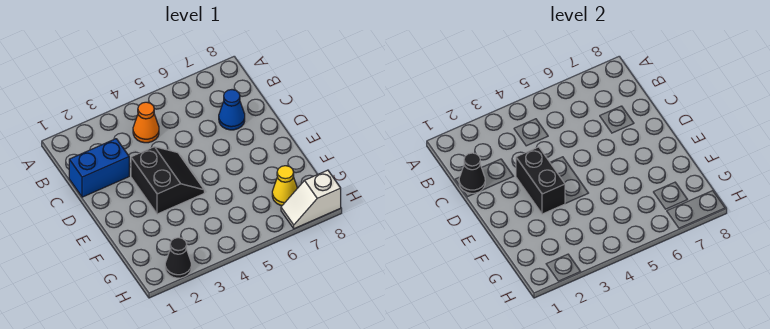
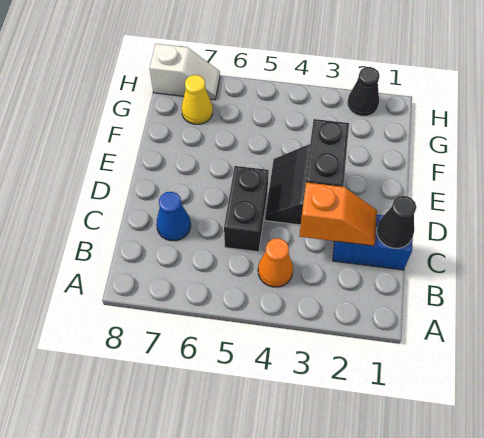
none -> orange 1x2 slope [299,182,377,246]
none -> black 1x2 brick [224,166,269,252]

